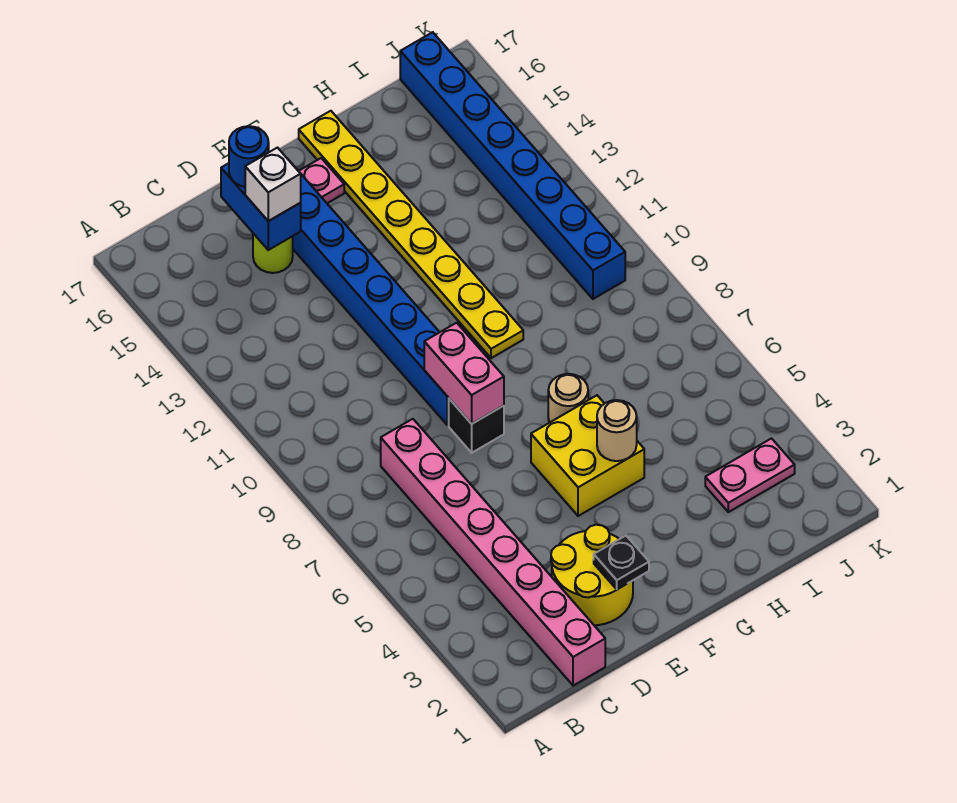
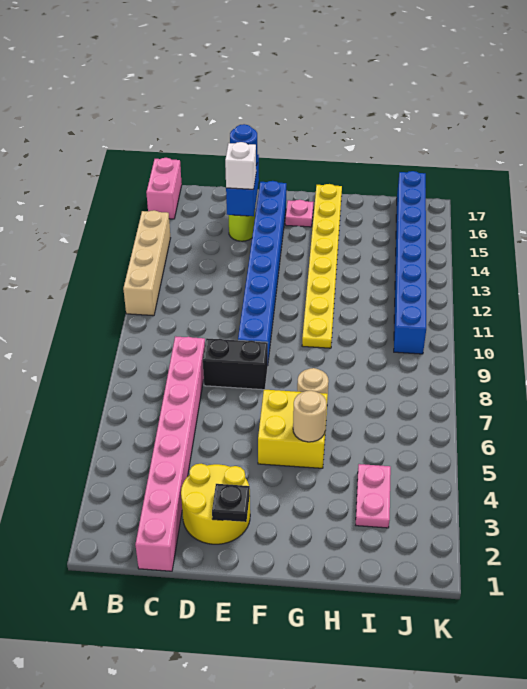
none -> tan 1x4 brick [123,210,170,316]
black 1x1 brick [449,399,504,453] -> black 1x2 brick [203,338,268,390]
pink 1x2 brick [424,323,504,424] -> pink 1x2 brick moved to [146,158,182,219]
pink 1x2 plate [705,439,795,512] -> pink 1x2 plate turned to [356,464,391,528]

